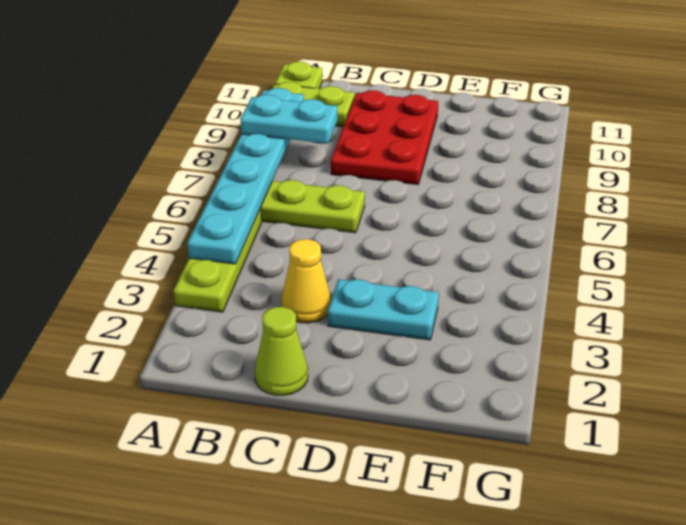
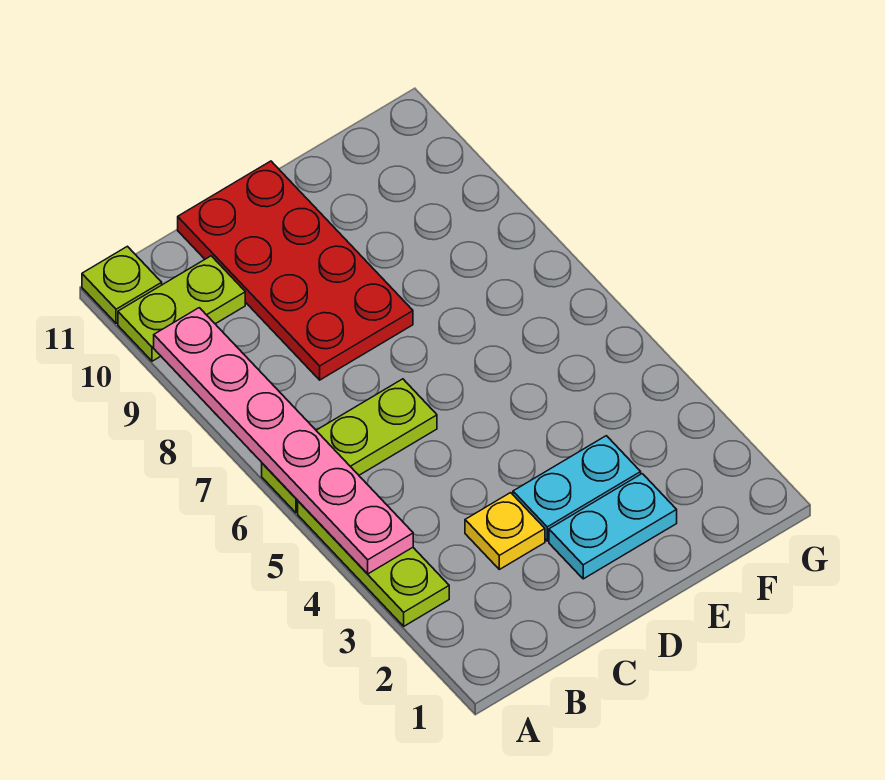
cyan 1x6 plate [187,88,304,264] -> pink 1x6 plate [154,308,413,574]
cyan 1x2 plate [240,95,337,144] -> cyan 1x2 plate moved to [549,474,677,579]
lime 1x1 cone [255,307,308,395] -> none
yellow 1x1 cone [281,239,331,323] -> yellow 1x1 plate [465,493,545,569]
red 2x3 plate [331,90,438,184] -> red 2x4 plate [178,161,413,380]

